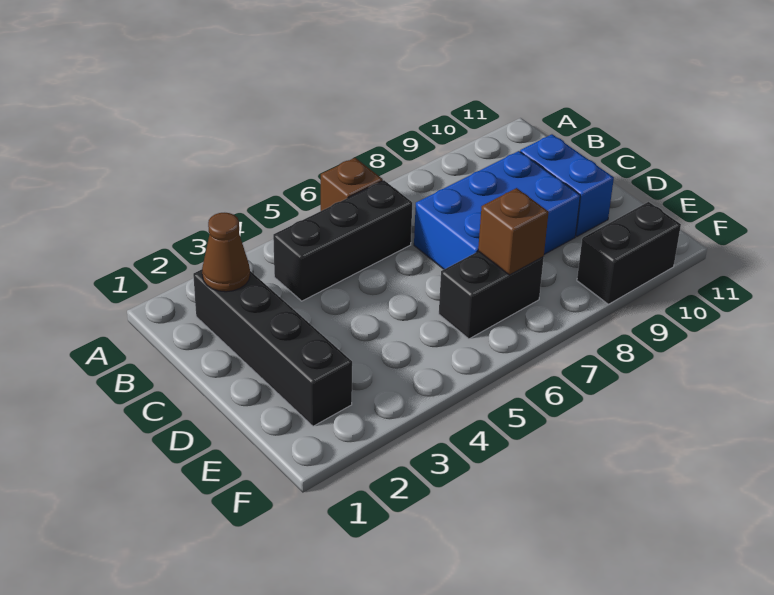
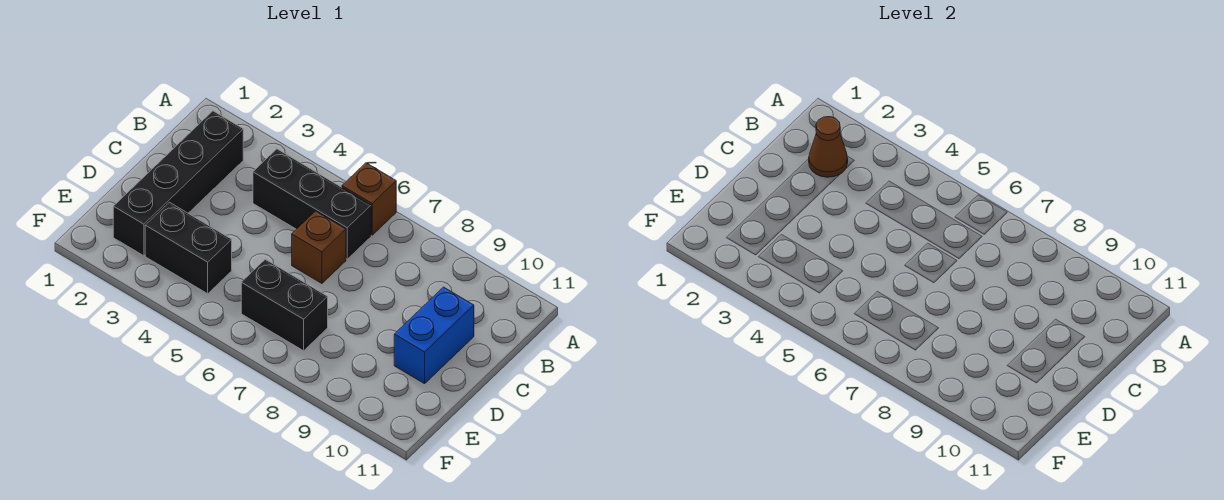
blue 2x3 brick [414,151,580,269] -> none
brown 1x1 brick [478,188,549,275] -> brown 1x1 brick moved to [292,211,346,283]
black 1x2 brick [577,202,681,304] -> black 1x2 brick moved to [145,202,232,294]

